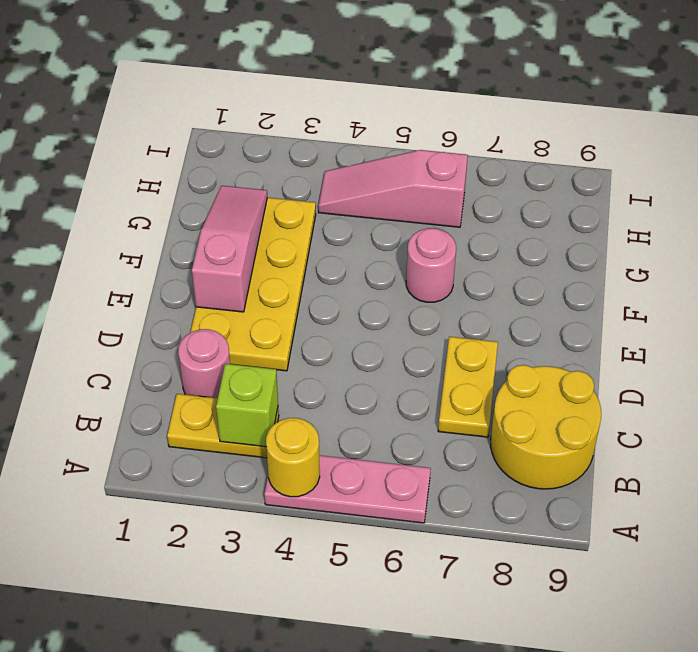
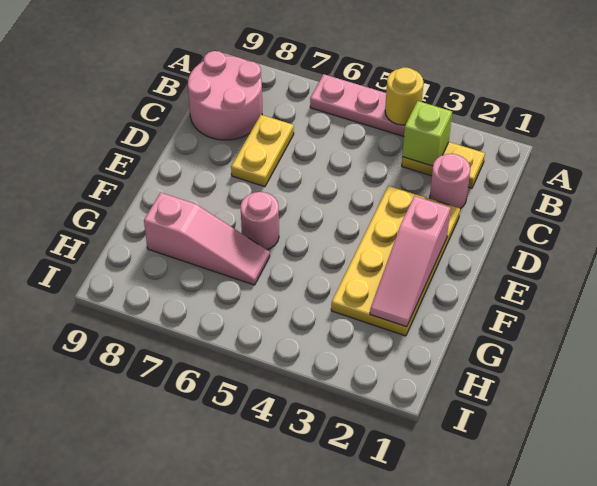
yellow 2x2 round brick [491,365,601,489] -> pink 2x2 round brick [188,51,262,140]
pink 1x3 slope [318,150,468,227] -> pink 1x3 slope moved to [144,193,270,285]

